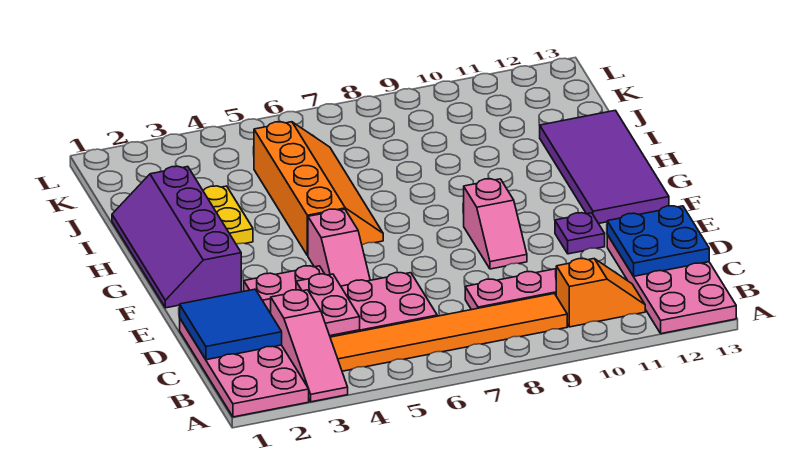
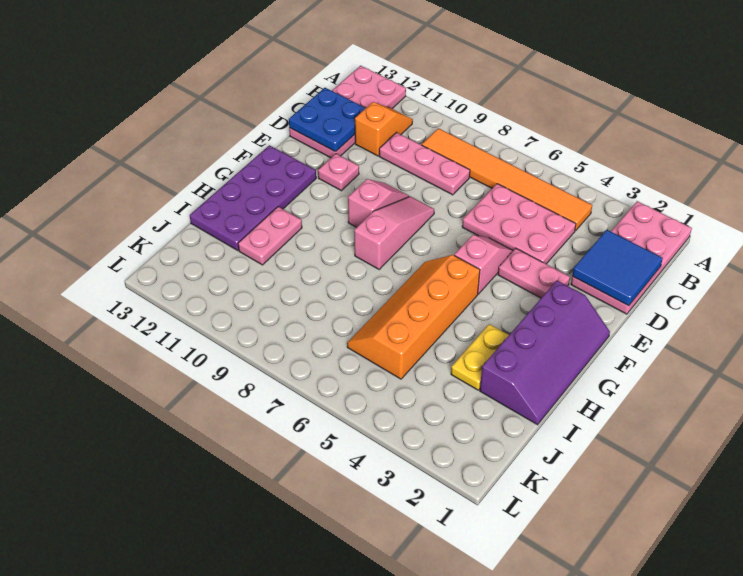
pink 1x3 slope [271,290,348,402] -> pink 1x3 slope moved to [354,197,434,269]
orange 1x2 slope [556,259,645,327] -> orange 1x2 slope turned to [355,102,413,156]
pink 1x2 plate [296,274,360,336] -> pink 1x2 plate moved to [238,207,302,265]
purple 1x1 plate [555,213,605,254] -> pink 1x1 plate [318,154,359,191]
purple 2x4 tile [540,110,669,223] -> purple 2x4 plate [190,145,316,250]

